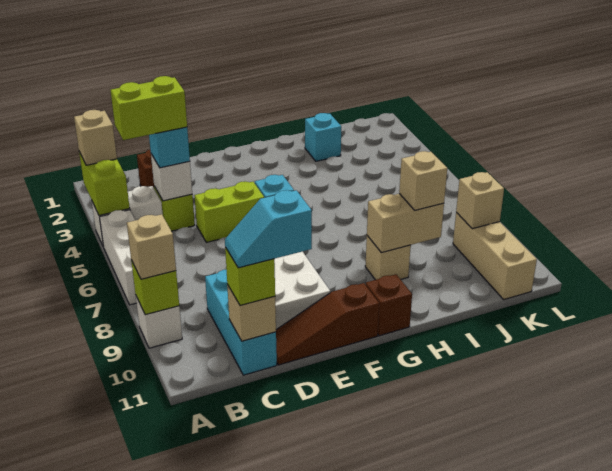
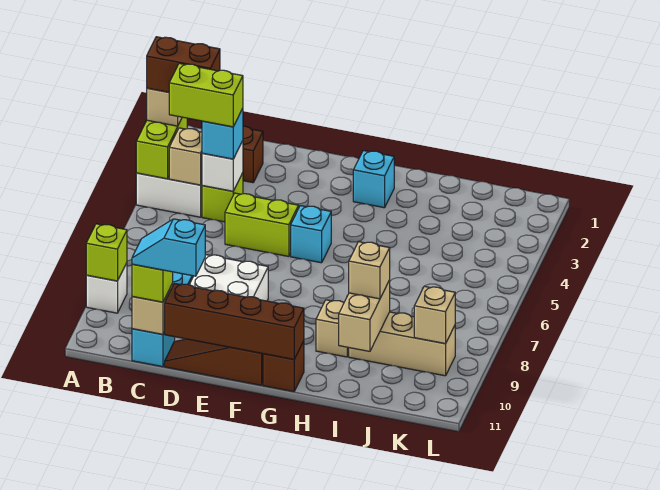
none -> brown 1x2 brick [147,37,220,92]
white 1x3 brick [100,210,136,305] -> none
tan 1x1 brick [127,214,176,279] -> tan 1x1 brick moved to [169,128,202,185]
none -> brown 1x4 brick [165,284,304,359]
tan 1x2 brick [367,194,444,253] -> tan 1x2 brick turned to [339,280,390,351]
cyan 1x1 brick [305,113,341,161] -> cyan 1x1 brick moved to [353,151,394,208]
tan 1x3 brick [453,213,537,299] -> tan 1x3 brick turned to [349,312,455,376]

